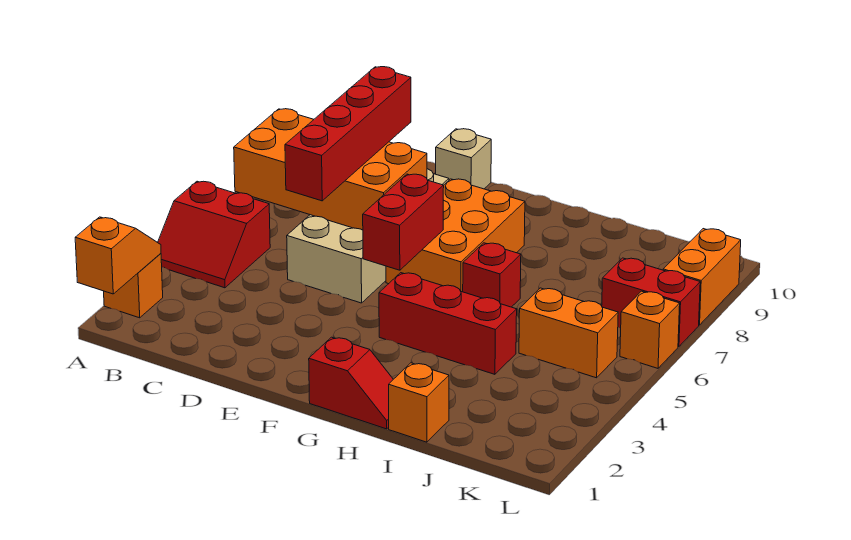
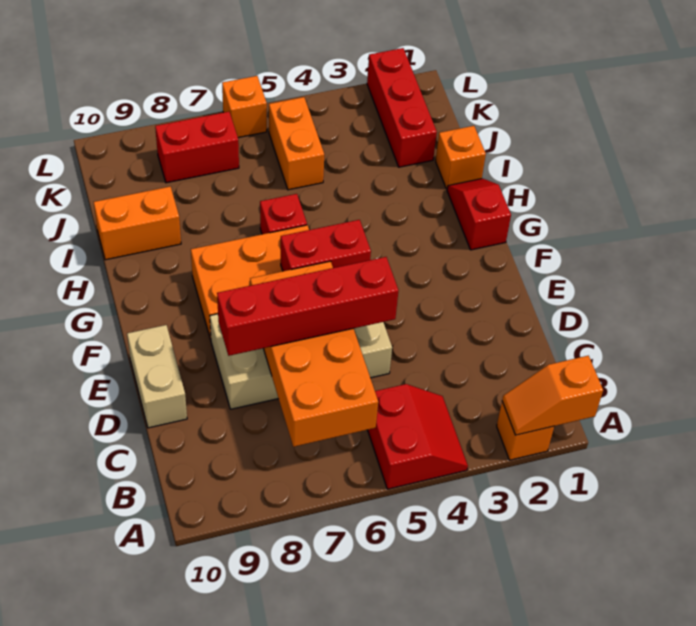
tan 1x1 brick [436,129,491,189] -> tan 1x2 brick [127,325,187,428]
red 1x3 brick [379,273,517,374] -> red 1x3 brick moved to [367,48,437,167]
red 1x2 brick [602,258,700,347] -> red 1x2 brick turned to [155,112,239,183]
orange 1x2 brick [663,229,741,325] -> orange 1x2 brick moved to [94,187,181,260]

